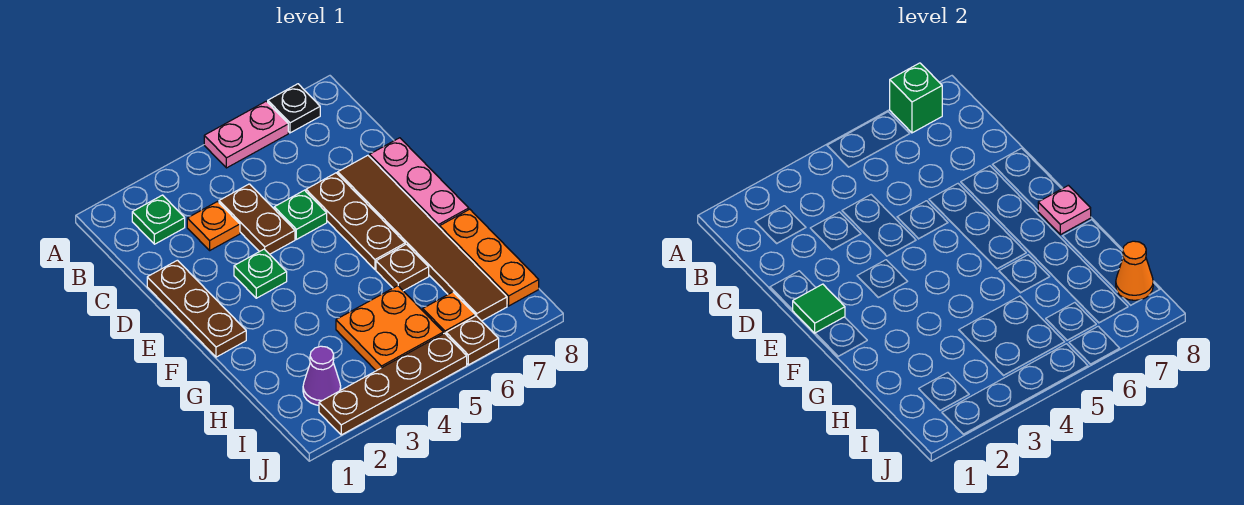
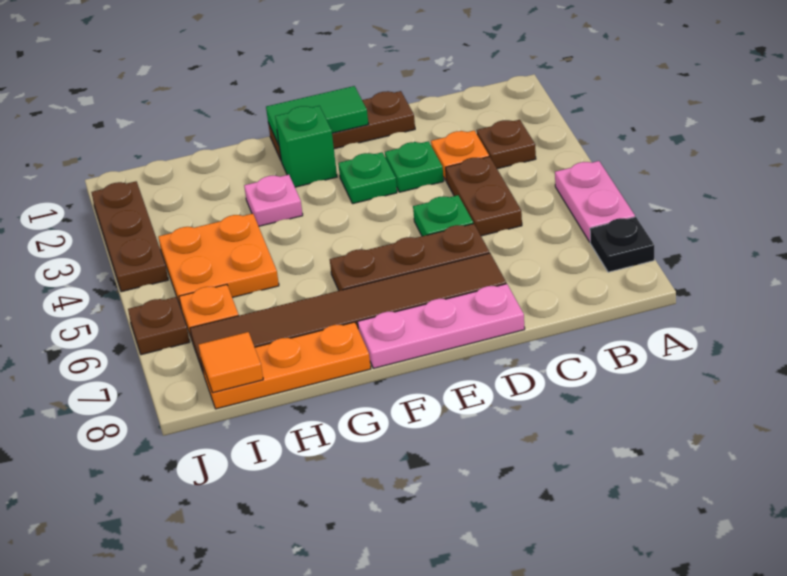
green 1x1 brick [890,63,942,133] -> green 1x1 brick moved to [275,106,337,187]
green 1x1 plate [132,195,185,244] -> green 1x1 plate moved to [385,141,444,192]
brown 1x2 plate [219,184,295,254] -> brown 1x2 plate turned to [446,157,522,236]
green 1x1 tile [793,284,845,333] -> green 1x2 tile [266,86,368,145]
pink 1x1 plate [1038,185,1091,235] -> pink 1x1 plate moved to [244,175,303,226]
brown 1x1 plate [376,244,429,291] -> brown 1x1 plate moved to [477,120,536,169]
purple 1x1 cone [303,346,341,405] -> none
orange 1x1 cone [1116,241,1153,300] -> orange 1x1 tile [199,332,263,393]
brown 1x4 plate [319,333,467,435] -> brown 1x3 plate [91,181,168,292]

